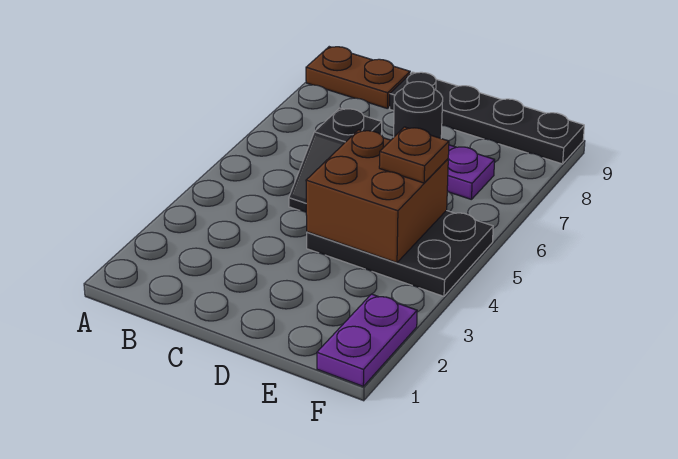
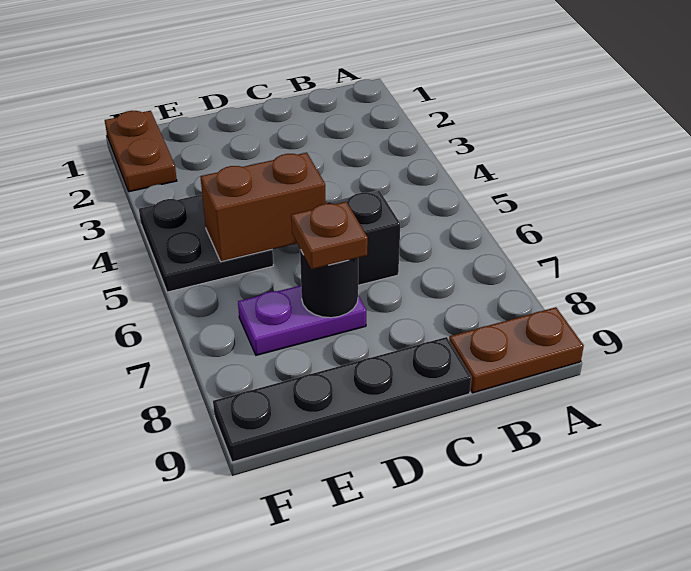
black 2x3 plate [307,210,493,296] -> black 2x2 plate [139,194,273,292]
brown 2x2 brick [306,130,448,263] -> brown 1x2 brick [200,153,325,262]
brown 1x1 plate [379,127,449,183] -> brown 1x1 plate moved to [291,202,368,269]
purple 1x2 plate [317,294,417,386] -> brown 1x2 plate [105,111,177,192]

